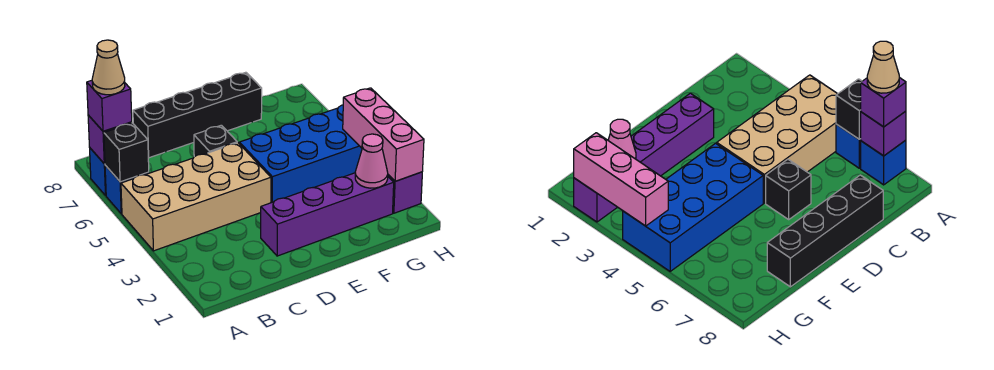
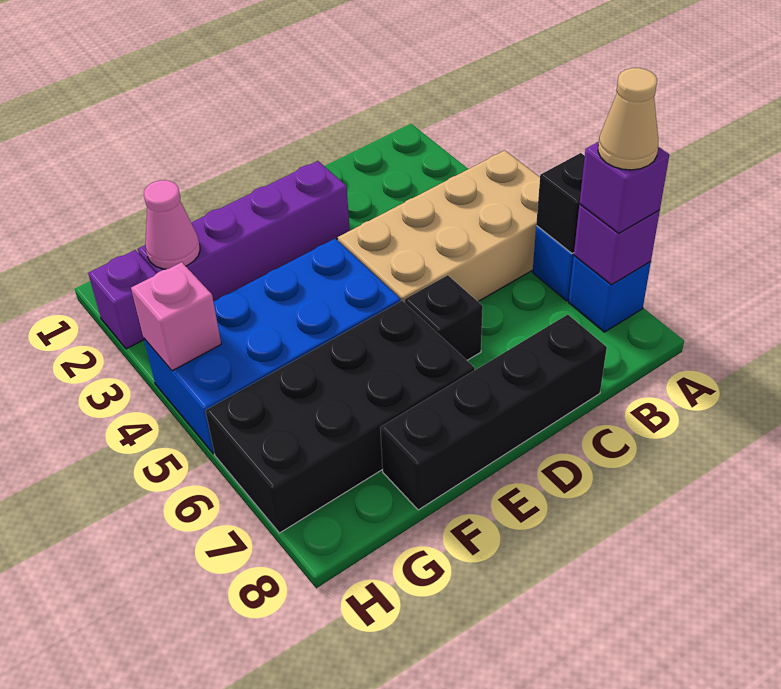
none -> black 2x4 brick [205,301,475,533]
pink 1x3 brick [343,88,424,181] -> pink 1x1 brick [131,262,221,371]

